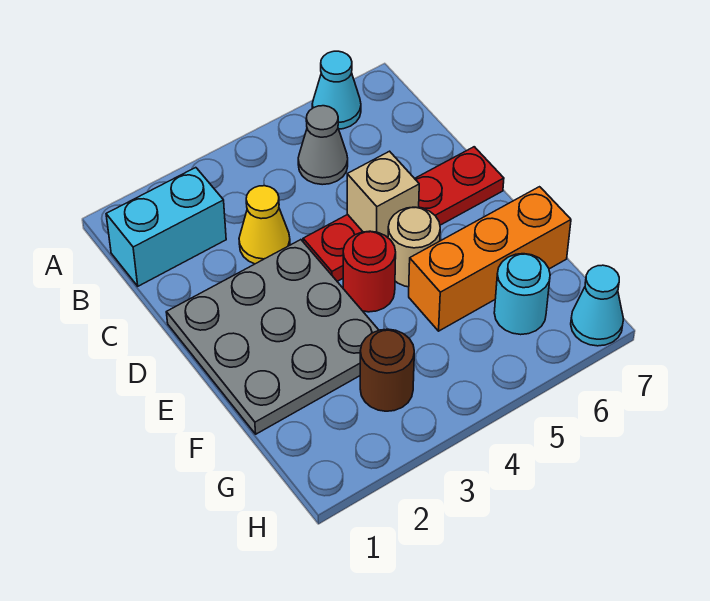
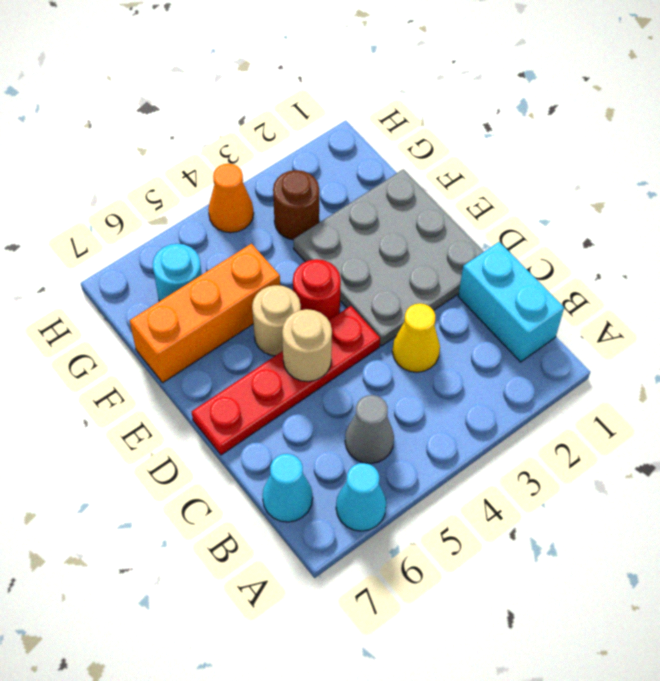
cyan 1x2 brick [106,168,226,286] -> cyan 1x2 brick turned to [458,242,564,362]
tan 1x1 brick [347,151,419,237] -> tan 1x1 round brick [282,309,332,382]
none -> orange 1x1 cone [208,164,254,233]
cyan 1x1 cone [571,265,624,346] -> cyan 1x1 cone moved to [262,454,313,522]

